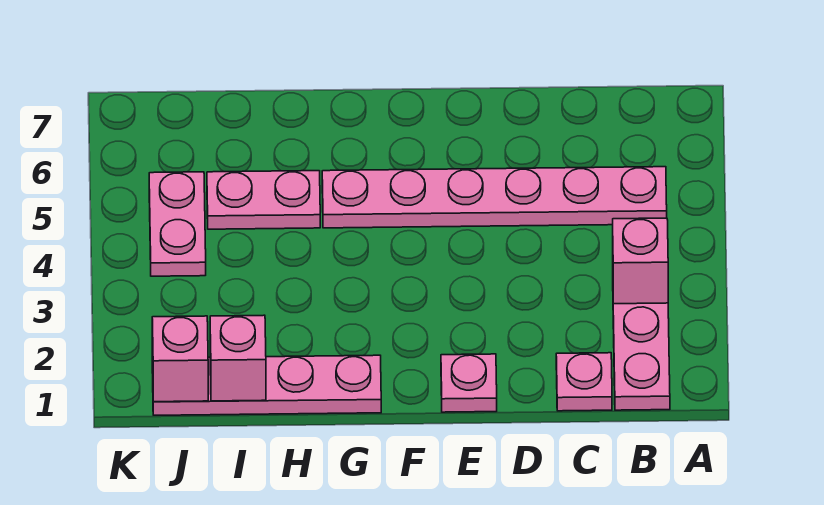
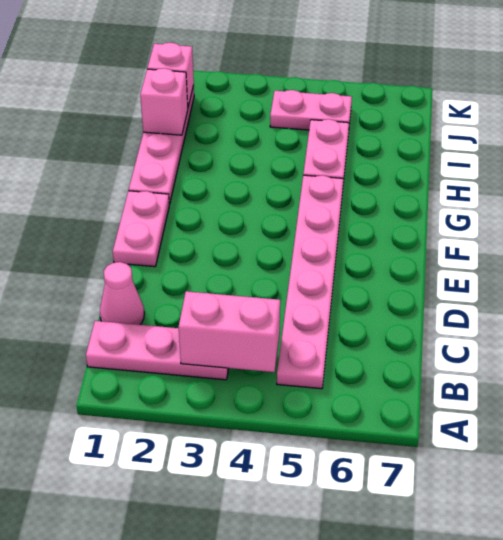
pink 1x1 brick [613,218,668,304] -> pink 1x2 brick [178,291,280,372]
pink 1x1 plate [556,353,612,411] -> pink 1x1 cone [100,262,144,325]
pink 1x1 plate [441,354,497,412] -> pink 1x2 plate [113,191,169,267]

